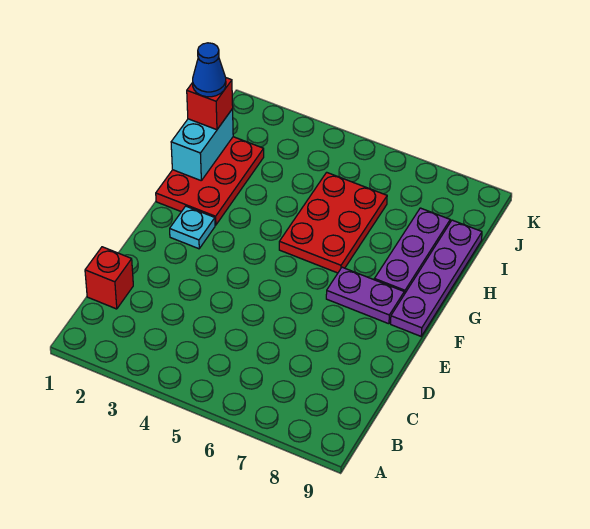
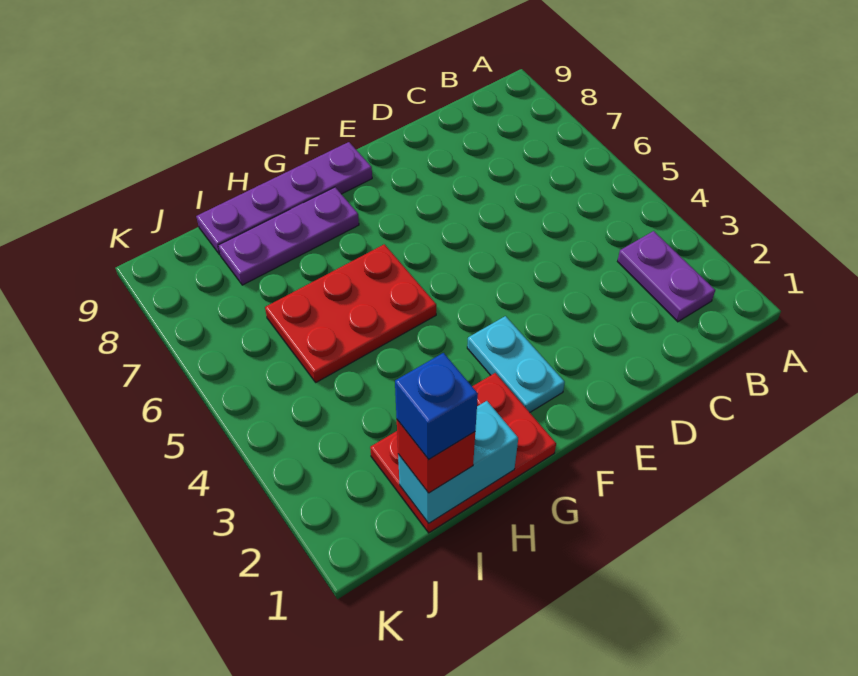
red 1x1 brick [85,247,133,309] -> none
cyan 1x1 plate [170,206,215,249] -> cyan 1x2 plate [467,316,565,412]
purple 1x2 plate [326,267,404,324] -> purple 1x2 plate moved to [618,231,715,322]
blue 1x1 cone [193,43,226,97] -> blue 1x1 brick [395,353,478,459]

